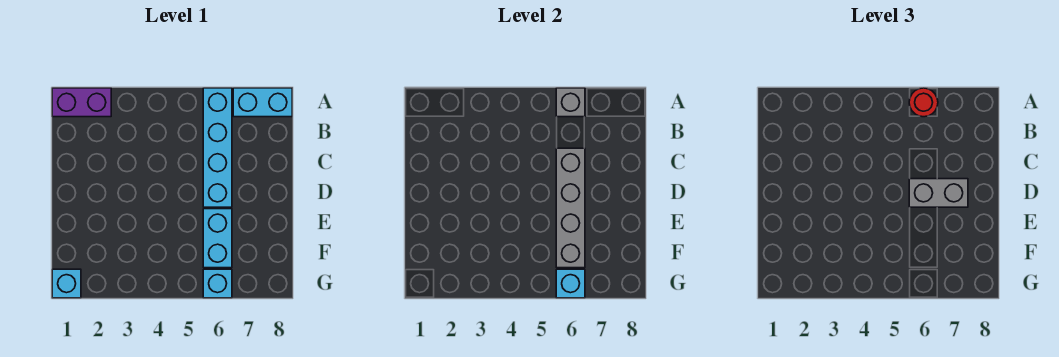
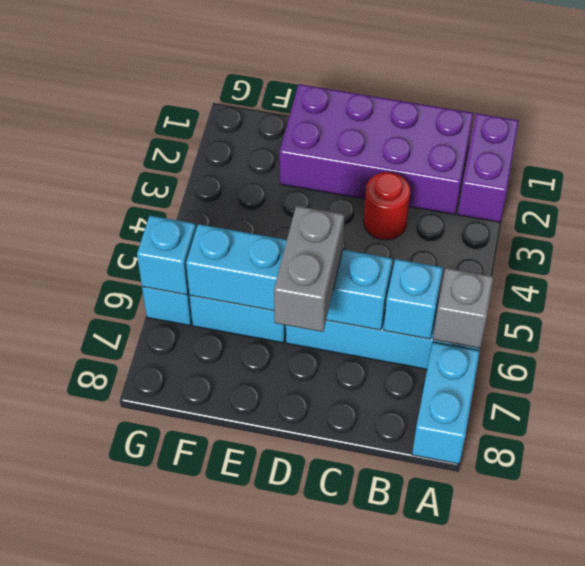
red 1x1 round brick [909,88,938,117] -> red 1x1 round brick moved to [364,172,410,240]
none -> purple 2x4 brick [280,84,474,215]
grey 1x4 brick [556,148,585,268] -> cyan 1x4 brick [186,224,393,330]
cyan 1x1 brick [52,269,81,298] -> cyan 1x1 brick moved to [384,259,443,339]

